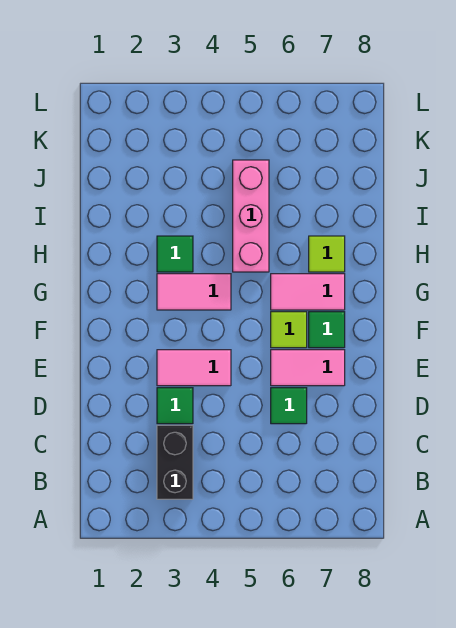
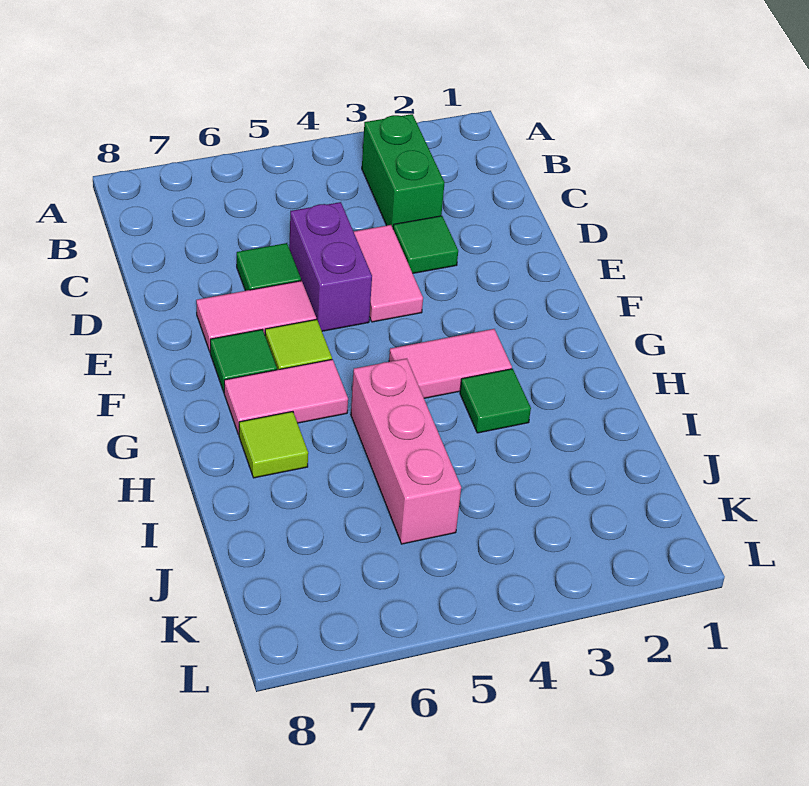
black 1x2 brick [157,425,193,499] -> green 1x2 brick [362,114,445,227]
none -> purple 1x2 brick [289,202,372,331]
pink 1x2 tile [157,350,231,386] -> pink 1x2 tile turned to [354,225,423,322]

